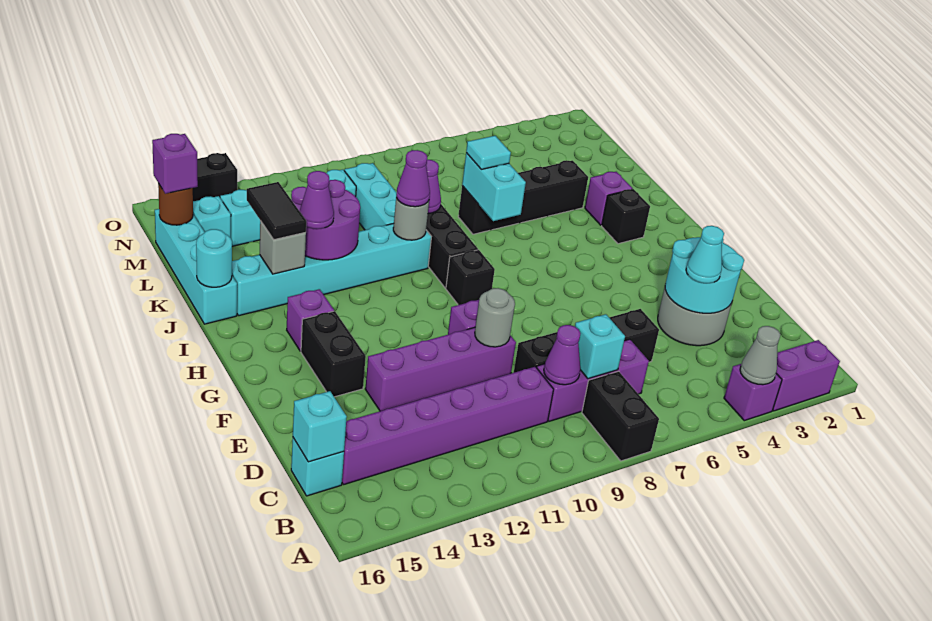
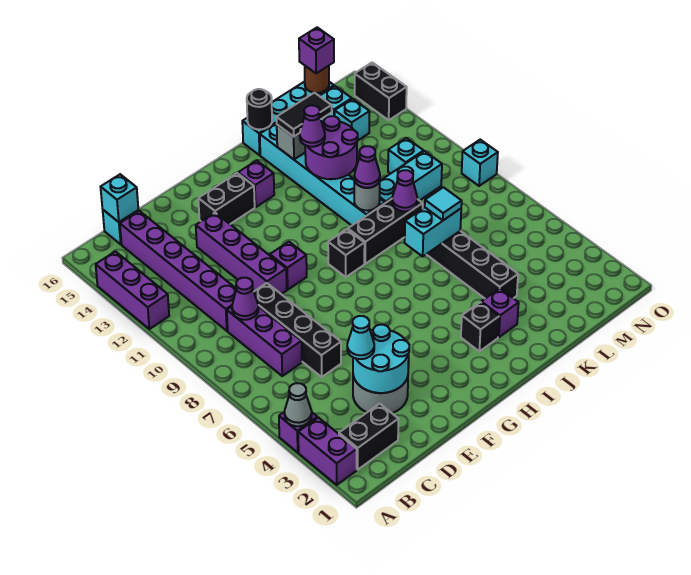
black 1x2 brick [582,371,659,461] -> black 1x2 brick moved to [339,404,399,469]
none -> purple 1x3 brick [96,251,169,329]
cyan 1x1 brick [575,314,625,379] -> cyan 1x1 brick moved to [462,140,498,186]
grey 1x1 round brick [475,288,515,347] -> none
cyan 1x1 round brick [196,229,232,287] -> black 1x1 round brick [247,89,272,129]

